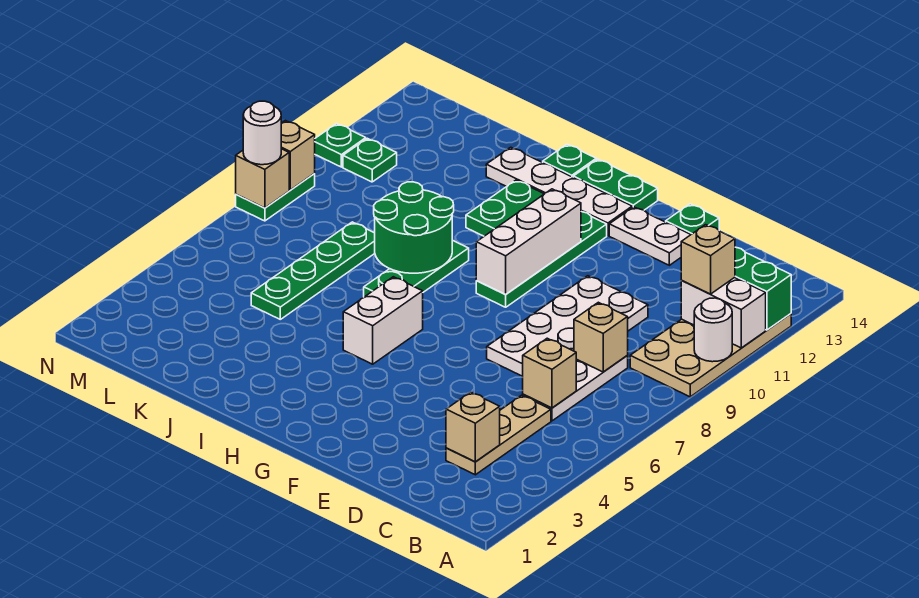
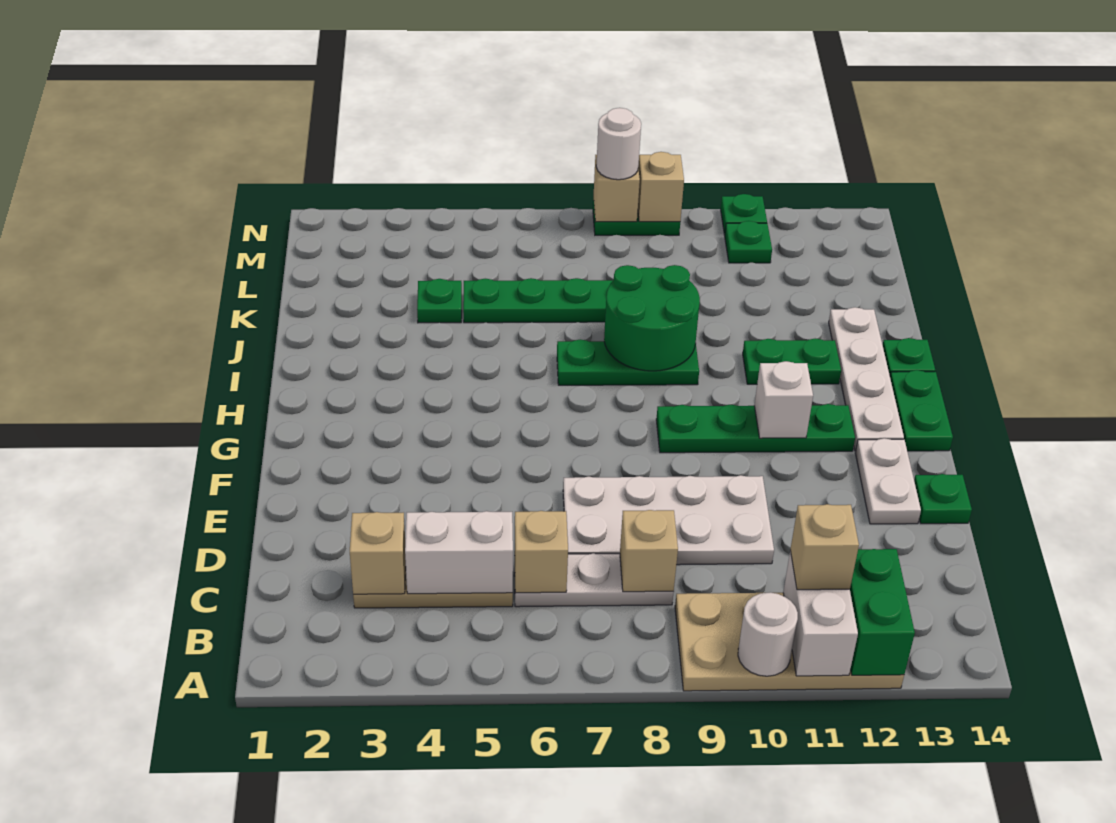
white 1x3 brick [476,189,581,294] -> white 1x1 brick [754,361,813,438]
white 1x2 brick [343,277,423,364] -> white 1x2 brick moved to [405,511,513,594]
none -> green 1x1 plate [417,279,462,323]

